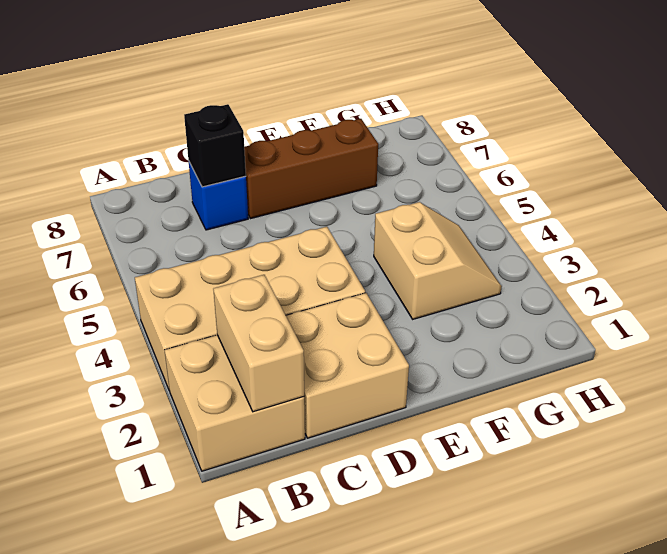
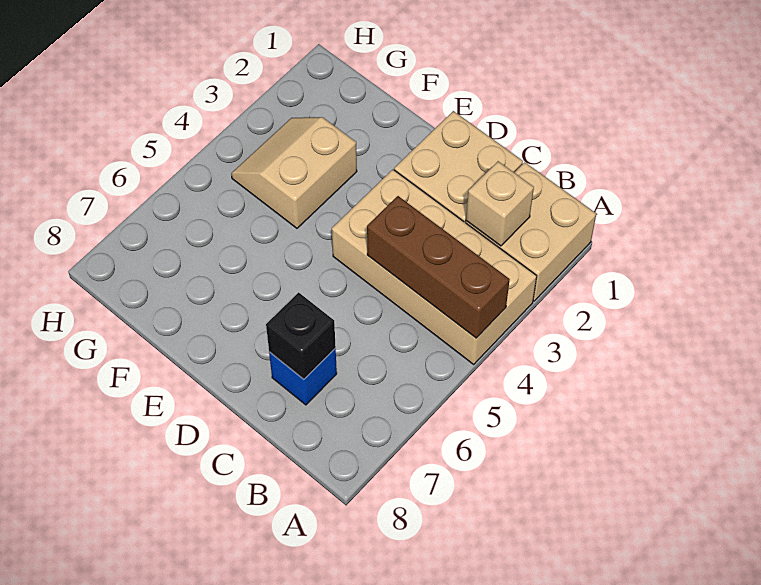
tan 1x2 brick [213,275,304,412] -> tan 1x1 brick [466,161,534,246]
brown 1x3 brick [244,119,378,219] -> brown 1x3 brick moved to [367,196,510,338]

